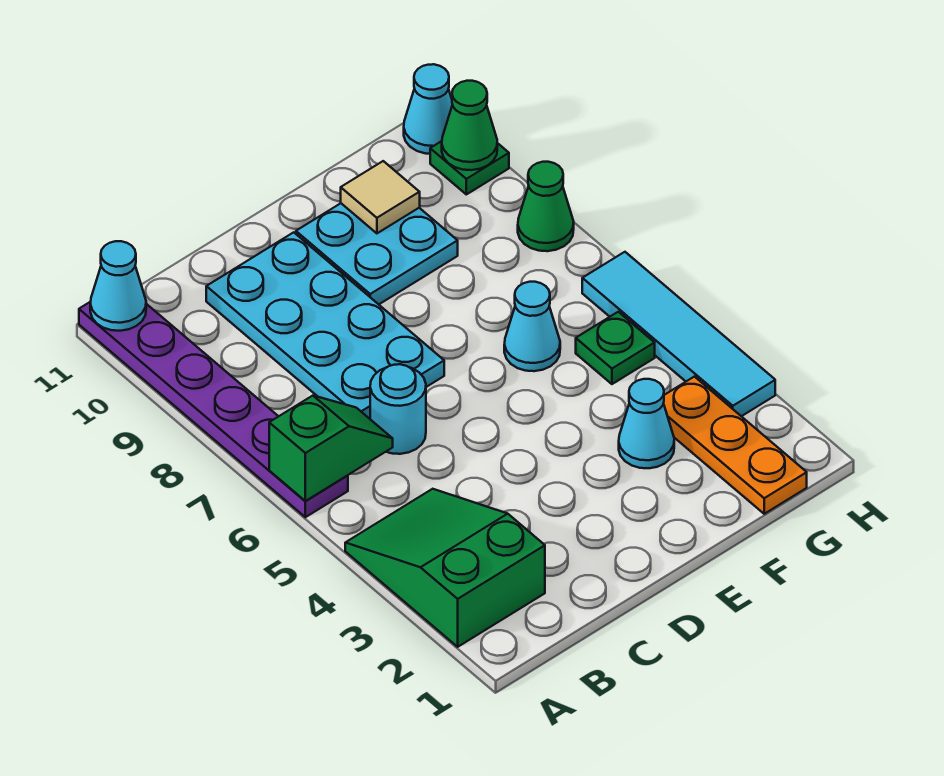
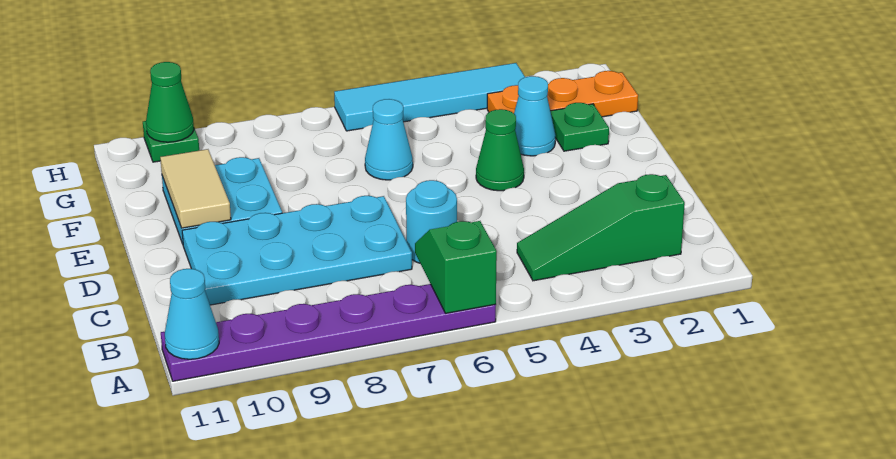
green 2x3 slope [345,489,545,647] -> green 1x3 slope [517,174,685,281]
tan 1x1 tile [341,161,420,233] -> tan 1x2 tile [160,149,231,228]
green 1x1 plate [576,312,655,384] -> green 1x1 plate moved to [550,103,609,151]
green 1x1 cone [518,162,574,251] -> green 1x1 cone moved to [476,109,524,191]
cyan 1x1 cone [404,64,453,154] -> none

